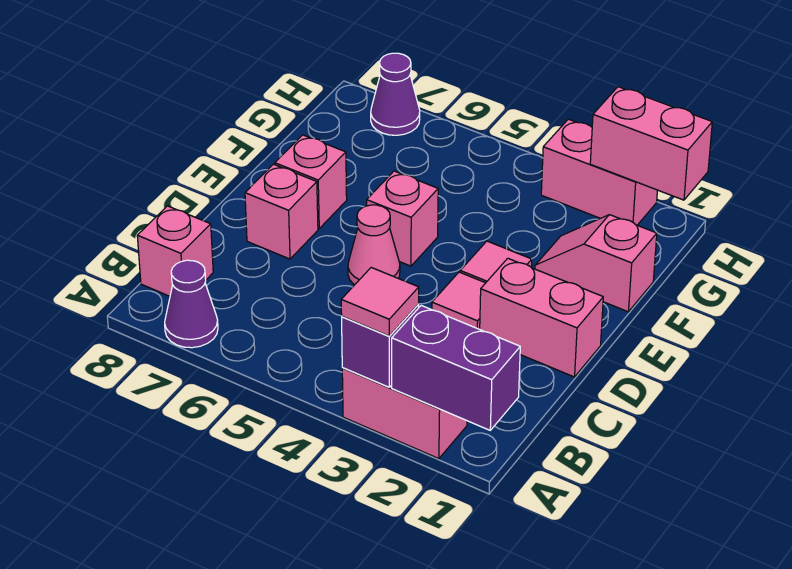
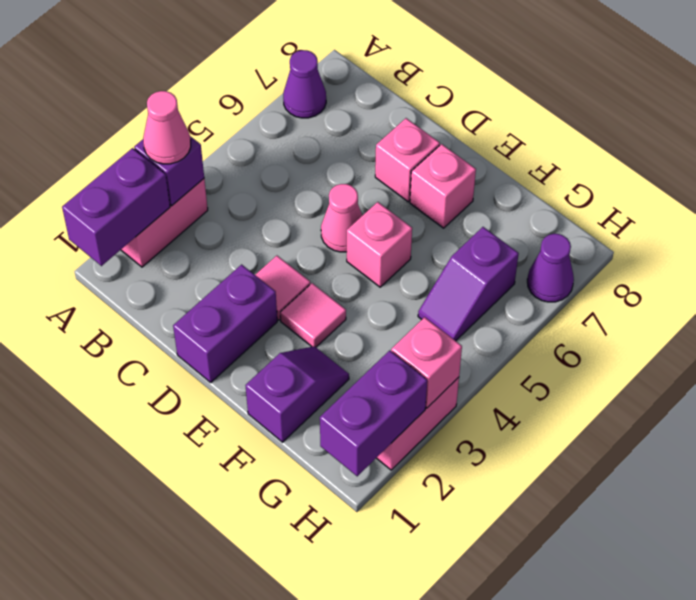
pink 1x1 tile [341,268,419,336] -> pink 1x1 cone [143,91,191,164]
pink 1x1 brick [137,206,213,296] -> pink 1x1 brick moved to [391,317,462,408]
pink 1x2 brick [480,258,603,377] -> purple 1x2 brick [173,265,277,383]
pink 1x2 slope [535,215,657,312] -> purple 1x2 slope [245,346,349,442]
none -> purple 1x2 slope [418,227,519,341]
pink 1x2 brick [590,87,712,200] -> purple 1x2 brick [320,350,427,476]

